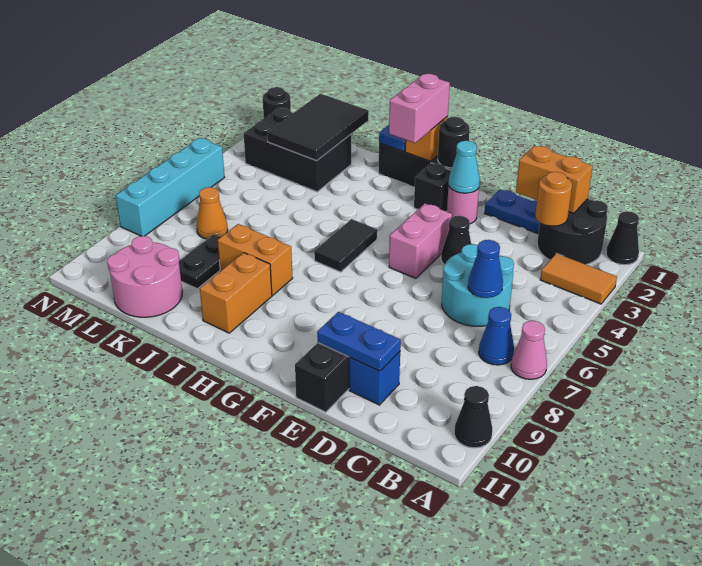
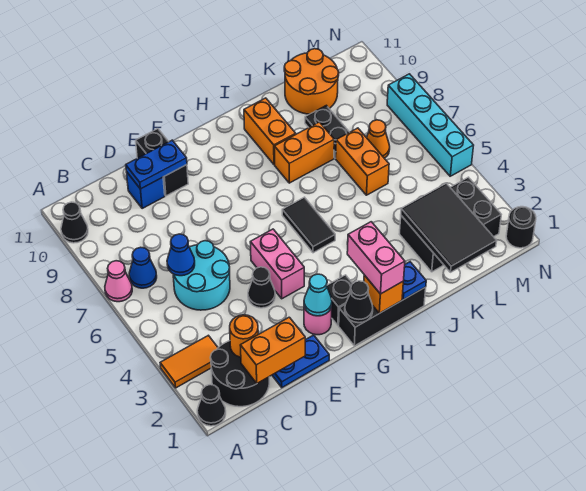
black 1x1 round brick [438,117,470,168] -> black 1x1 cone [345,281,373,323]
none -> orange 1x2 brick [336,128,389,195]
pink 2x2 round brick [107,236,182,317] -> orange 2x2 round brick [284,49,339,114]

